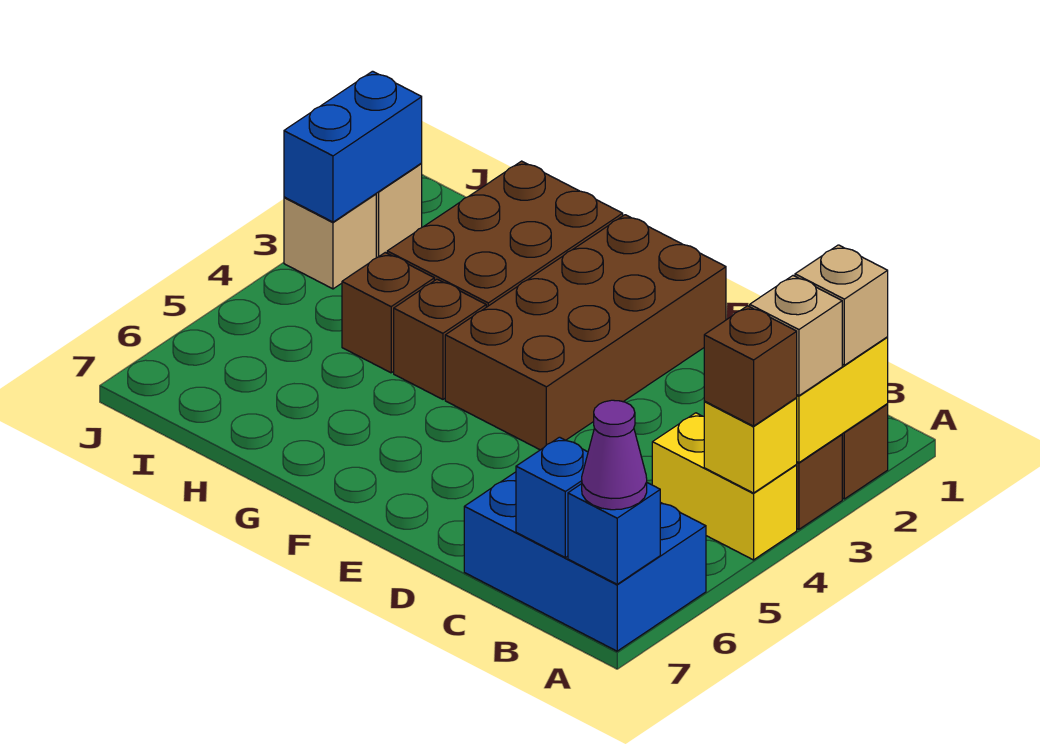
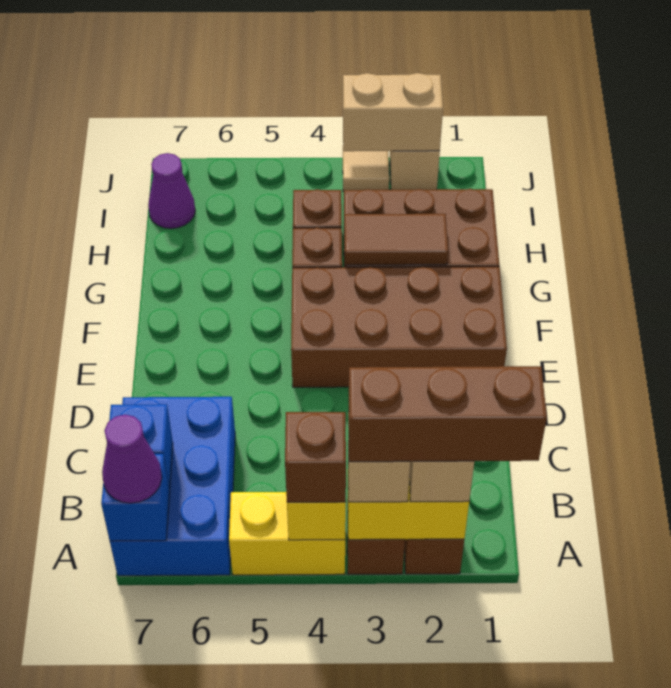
none -> brown 1x3 brick [348,366,547,462]
yellow 1x2 brick [652,413,797,560] -> yellow 1x2 brick turned to [229,492,345,575]
none -> brown 1x2 tile [344,214,448,265]
none -> purple 1x1 cone [148,153,195,229]
blue 1x2 brick [284,71,422,222] -> tan 1x2 brick [343,73,443,151]
tan 1x1 brick [284,194,376,289] -> tan 1x1 tile [343,151,389,192]

